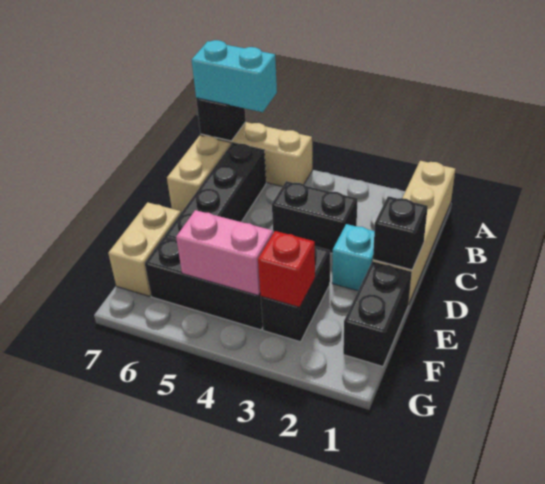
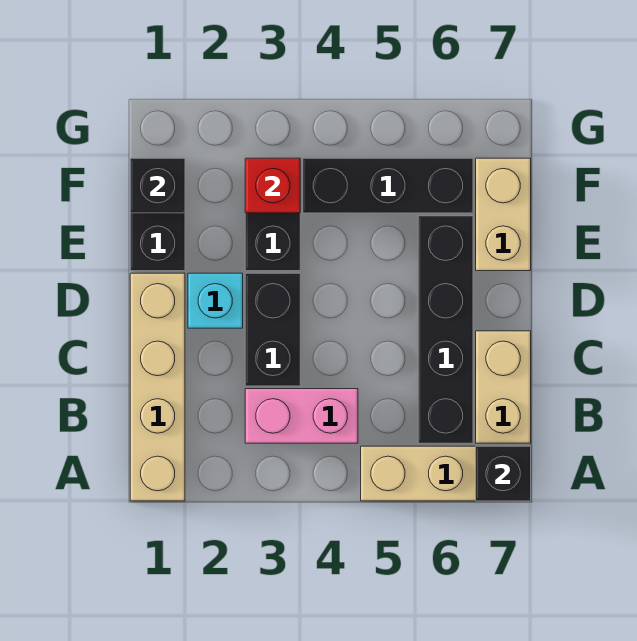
cyan 1x2 brick [192,40,277,112] -> none
black 1x2 brick [272,181,358,253] -> black 1x2 brick turned to [245,273,300,386]
black 1x1 brick [373,196,428,270] -> black 1x1 brick moved to [130,158,185,213]
pink 1x2 brick [176,210,273,296] -> pink 1x2 brick moved to [245,389,358,443]

